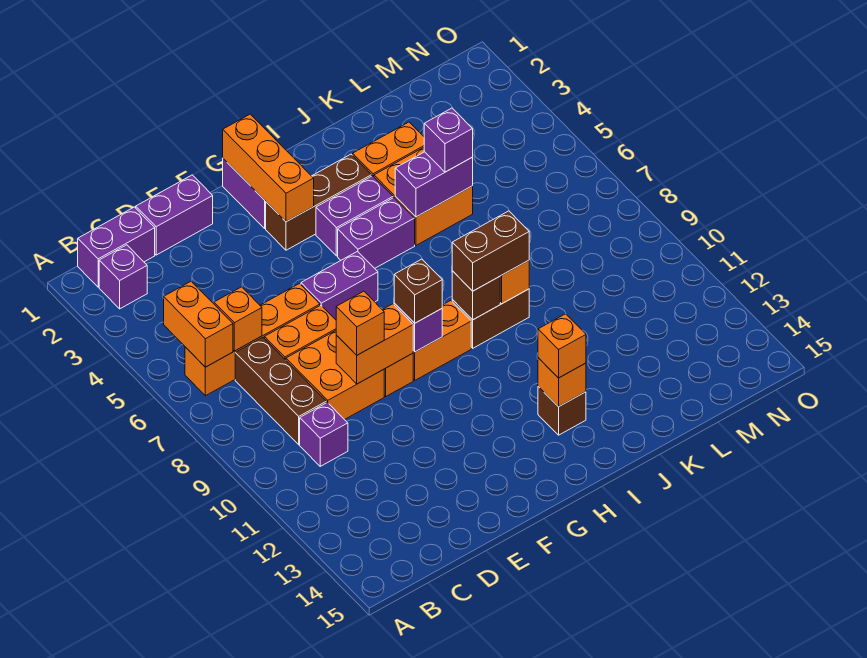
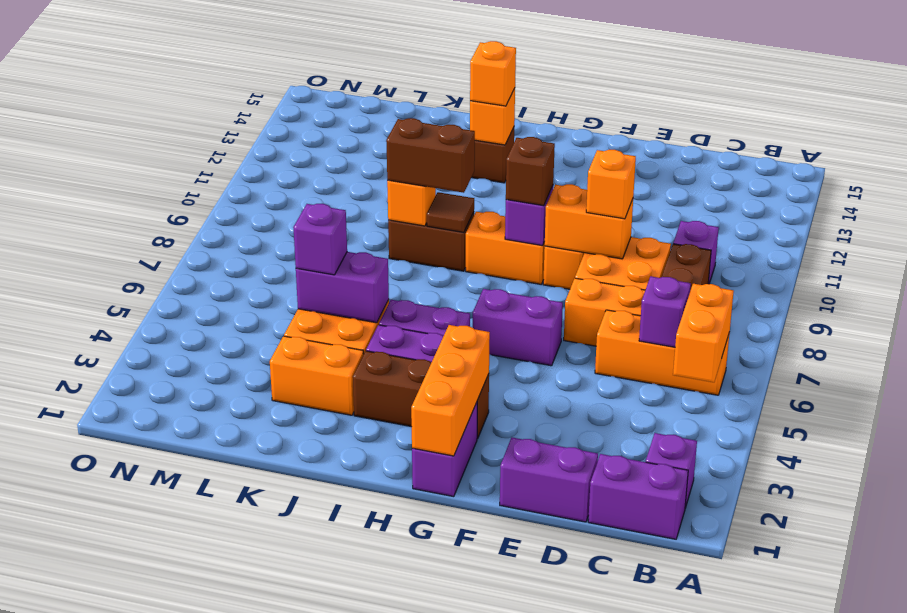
orange 1x4 brick [185,284,320,396] -> orange 1x3 brick [595,310,730,395]
orange 1x1 brick [214,287,262,351] -> purple 1x1 brick [639,276,691,347]
brown 1x1 brick [452,271,500,320] -> brown 1x1 tile [427,192,474,232]

